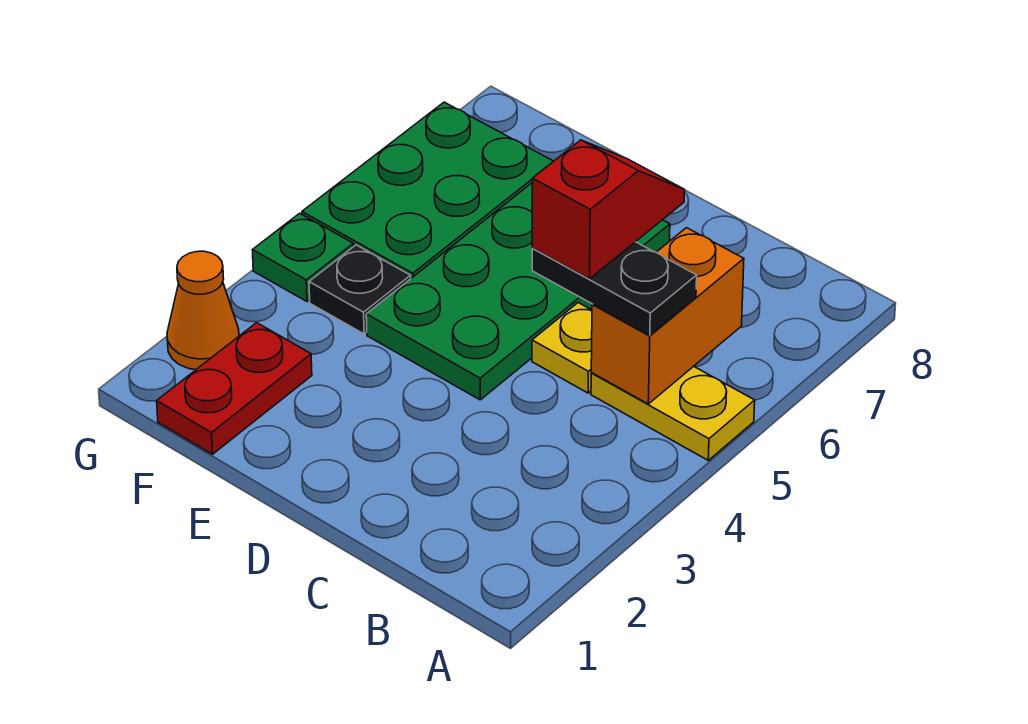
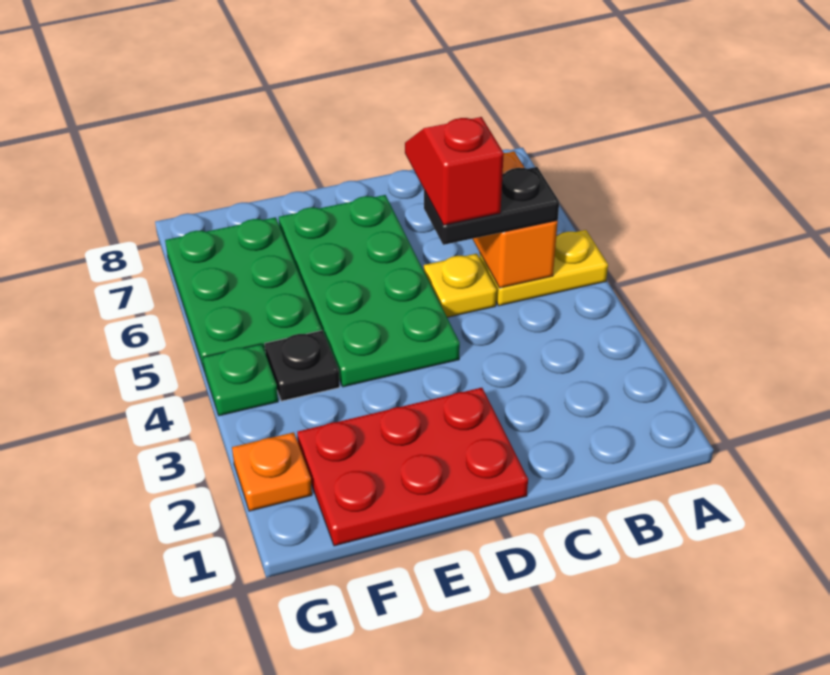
red 1x2 plate [157,323,312,454] -> red 2x3 plate [297,388,528,546]
orange 1x1 cone [167,251,239,370] -> orange 1x1 plate [232,432,312,511]

